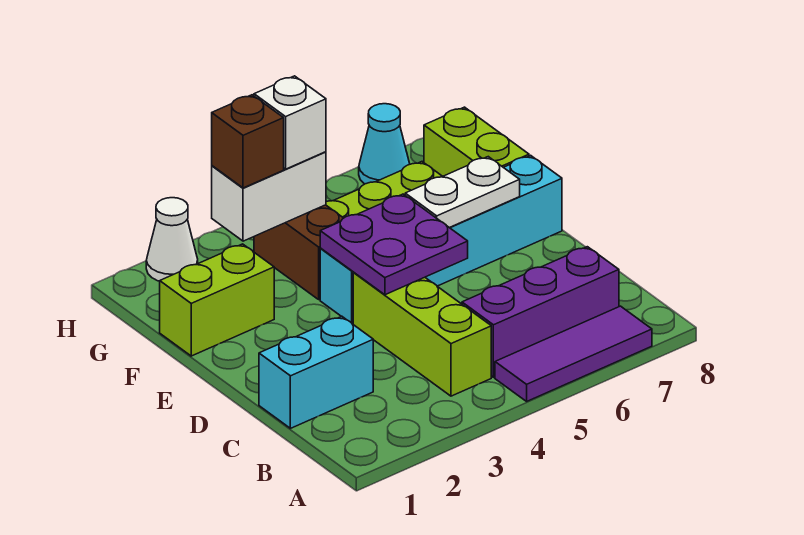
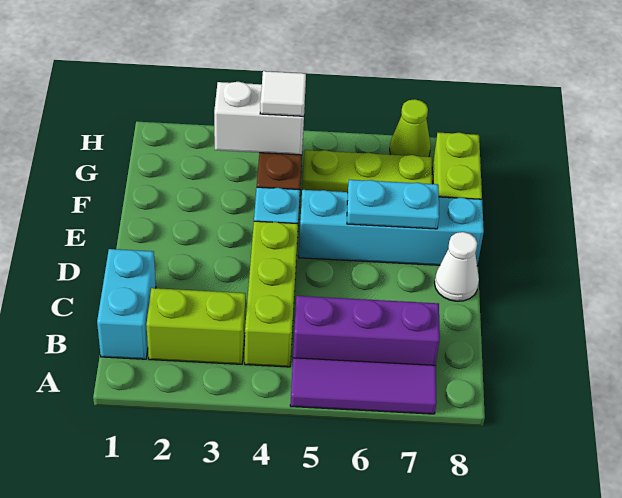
cyan 1x2 brick [259,317,373,428] -> cyan 1x2 brick turned to [97,249,156,359]
purple 2x2 plate [320,194,468,295] -> none
white 1x2 plate [405,157,520,228] -> cyan 1x2 plate [347,180,439,229]
lime 1x2 brick [160,244,274,356] -> lime 1x2 brick moved to [146,288,246,364]
brown 1x1 brick [212,95,284,188] -> none
white 1x1 brick [254,76,326,169] -> white 1x1 tile [260,71,306,116]
white 1x1 cone [146,198,198,281] -> white 1x1 cone moved to [435,232,479,301]
cyan 1x1 cone [359,104,410,184] -> lime 1x1 cone [390,99,431,157]

